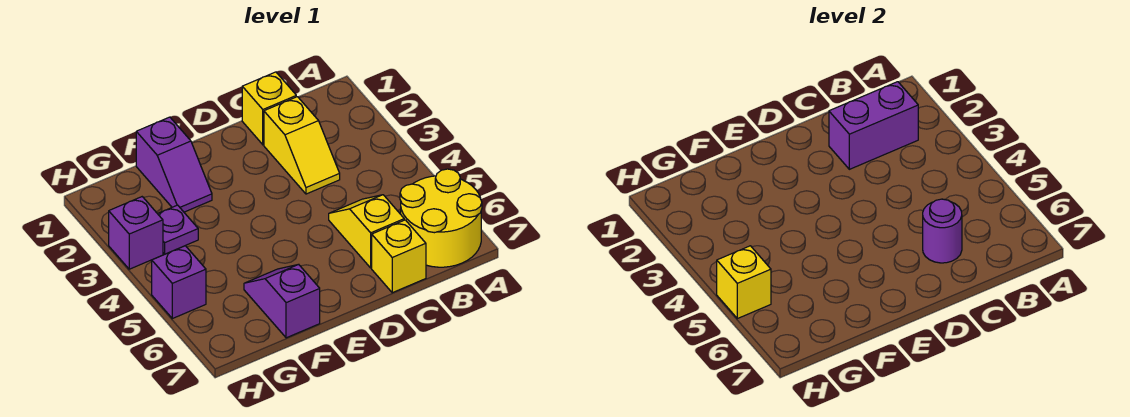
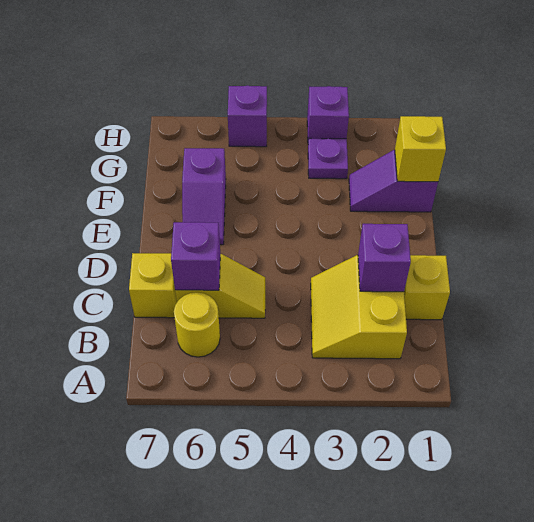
yellow 2x2 round brick [400,169,482,267] -> yellow 1x1 round brick [174,292,220,357]
purple 1x2 brick [829,82,918,169] -> purple 1x1 brick [358,224,411,292]
yellow 1x2 slope [264,97,340,194] -> yellow 2x2 slope [311,255,407,359]
purple 1x1 round brick [923,199,962,263] -> purple 1x1 brick [171,222,220,290]
purple 1x2 slope [244,264,320,338] -> purple 1x2 slope turned to [182,148,226,245]
yellow 1x1 brick [717,246,771,319] -> yellow 1x1 brick moved to [395,116,446,182]

